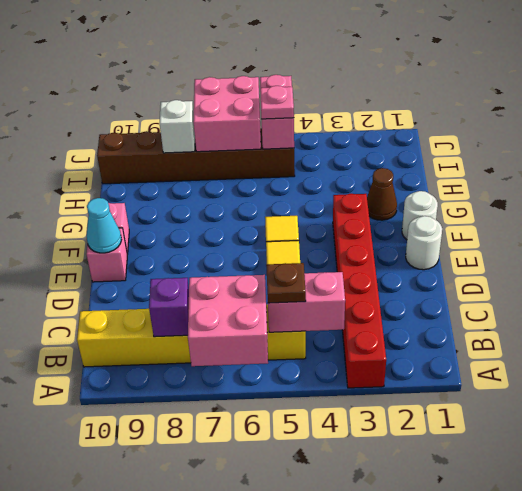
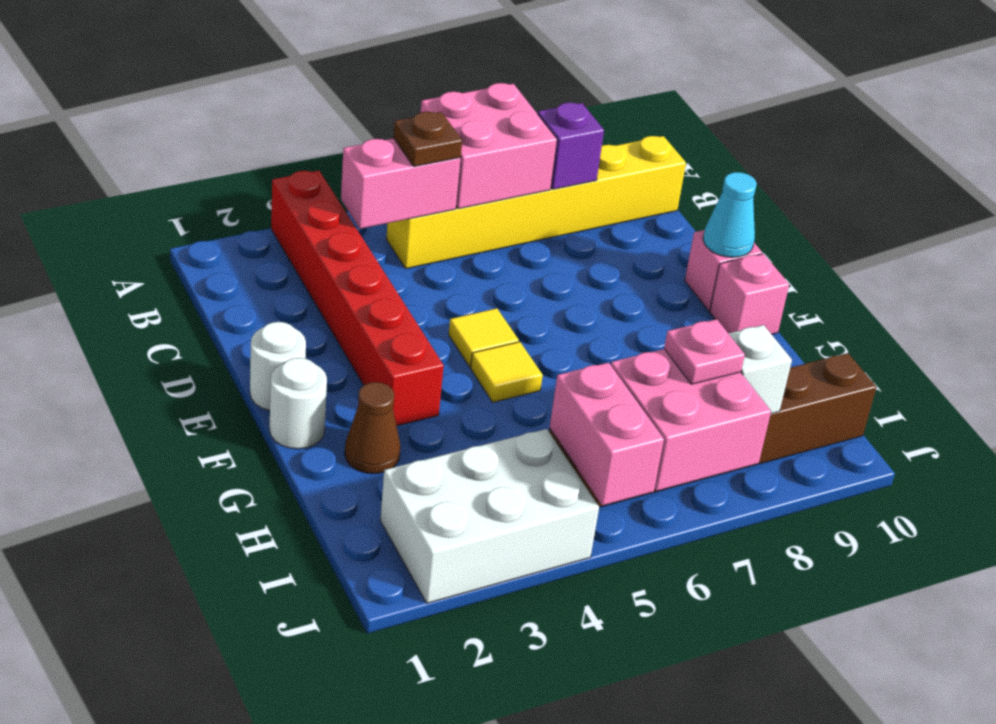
none -> white 2x3 brick [380,429,599,603]
pink 1x1 plate [260,86,294,119] -> pink 1x1 plate moved to [664,319,745,384]

